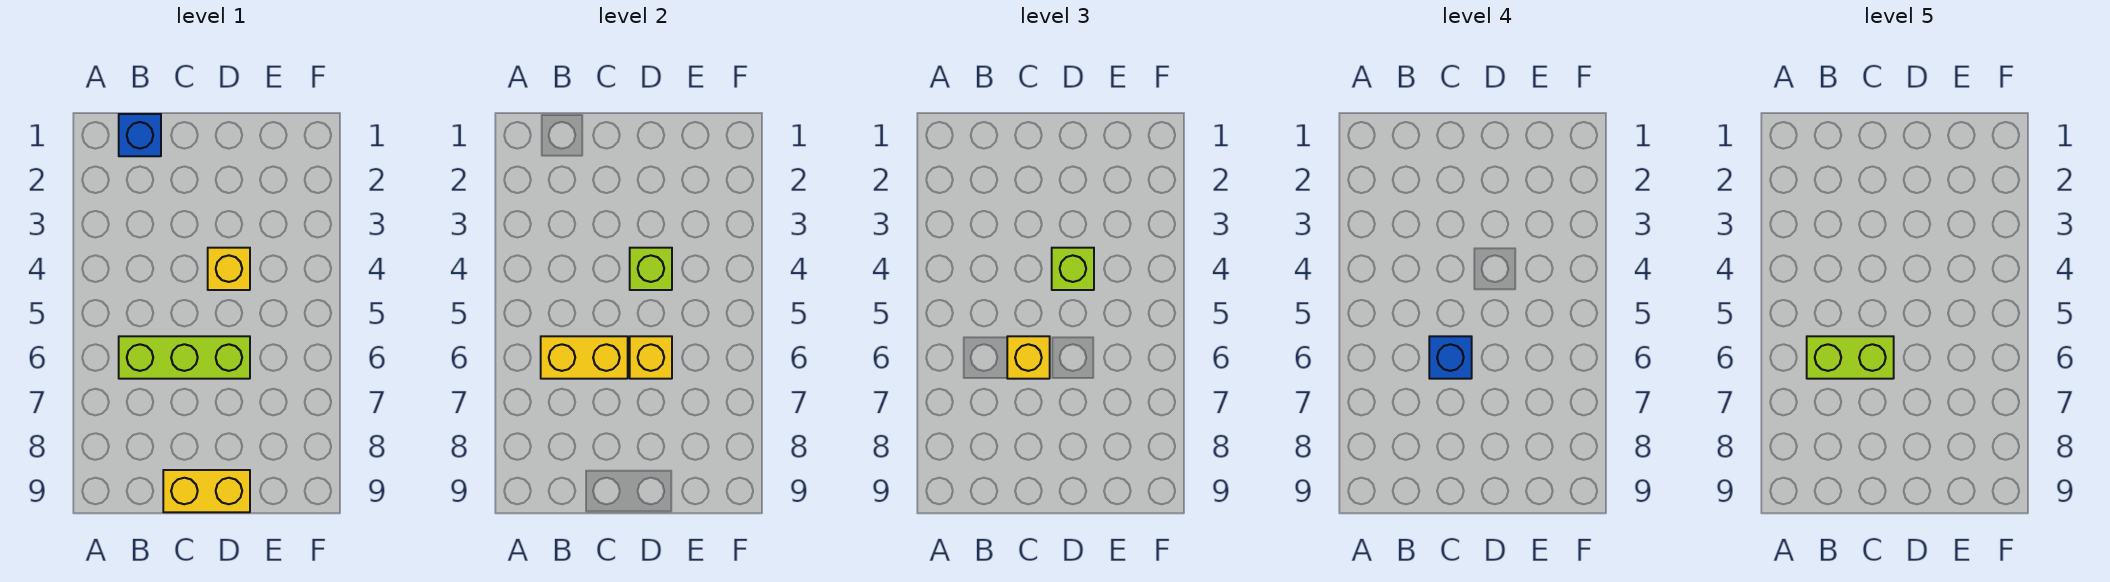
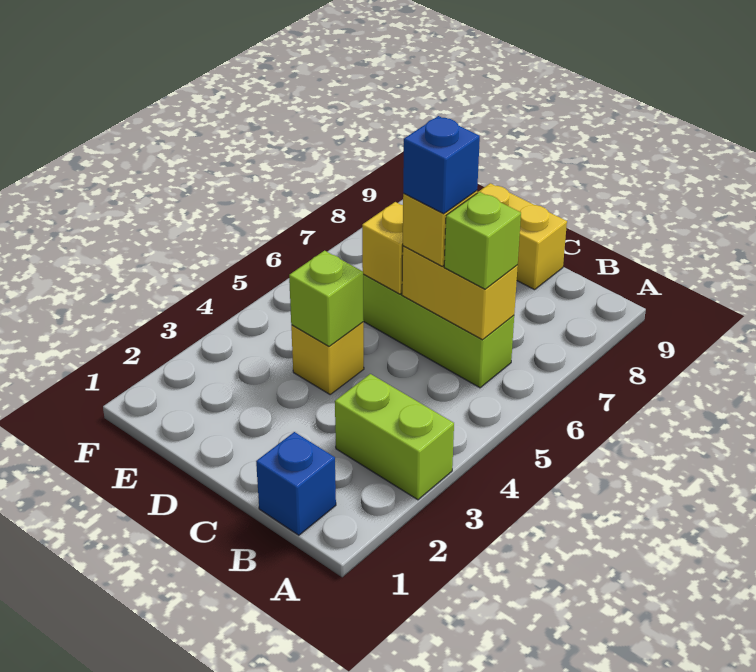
lime 1x2 brick [1807,336,1894,379] -> lime 1x2 brick moved to [335,374,454,500]
lime 1x1 brick [1052,248,1094,290] -> lime 1x1 brick moved to [444,192,521,289]

